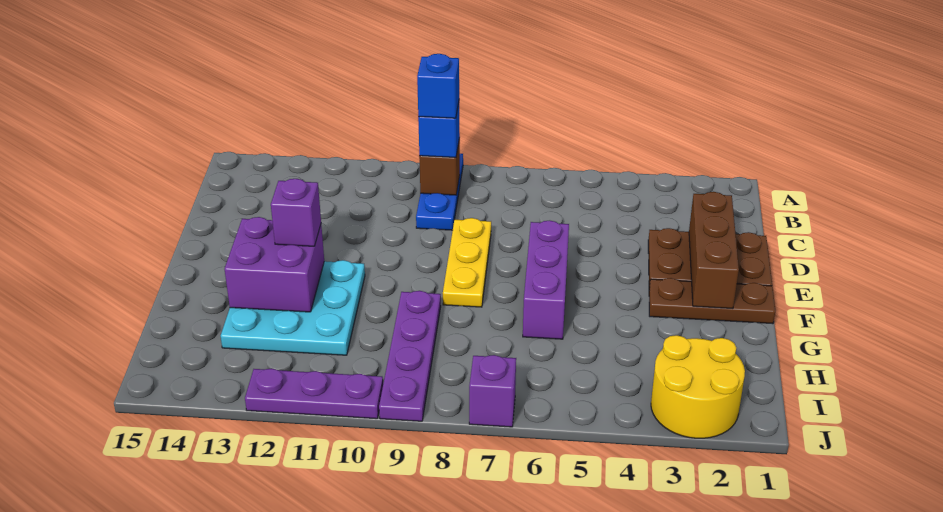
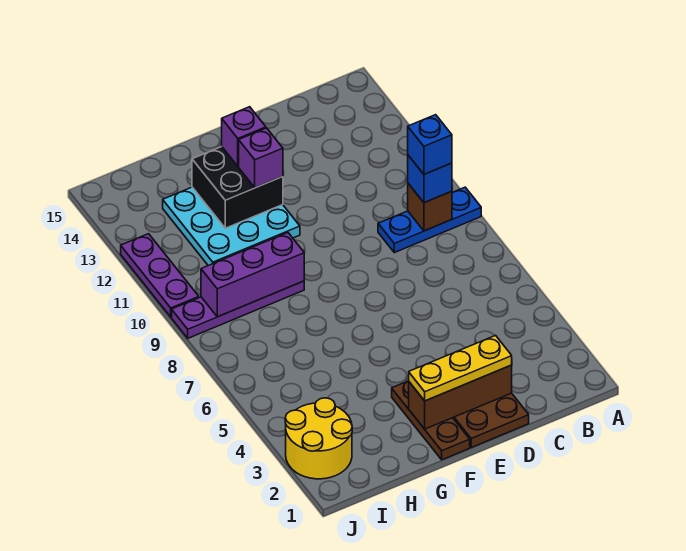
yellow 1x3 plate [443,218,491,307] -> yellow 1x3 plate moved to [409,336,512,401]
purple 1x3 brick [523,221,569,339] -> purple 1x3 brick moved to [201,233,304,317]
purple 2x2 brick [225,217,324,312] -> black 2x2 brick [192,147,283,228]
purple 1x1 brick [469,355,516,427] -> purple 1x1 brick moved to [222,107,266,166]

